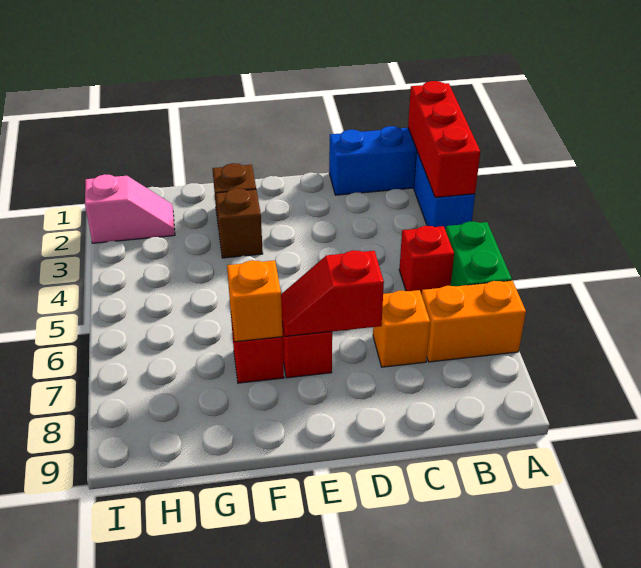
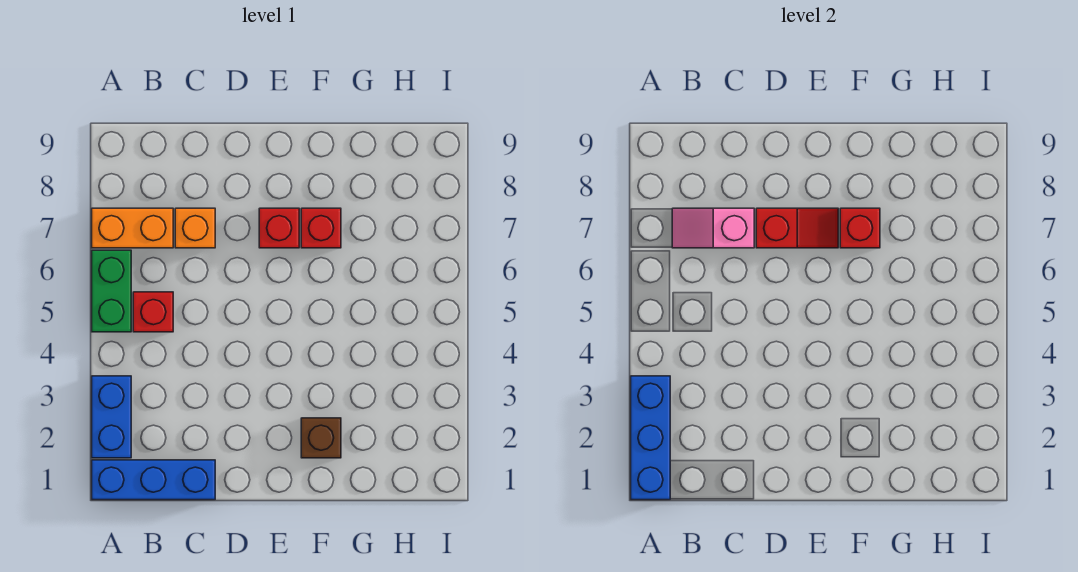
red 1x3 brick [408,81,480,197] -> blue 1x3 brick [631,376,670,500]
brown 1x1 brick [216,188,263,258] -> none
orange 1x1 brick [227,260,282,342] -> red 1x1 brick [840,208,880,248]
pink 1x2 slope [85,174,175,243] -> pink 1x2 slope moved to [672,208,754,248]

